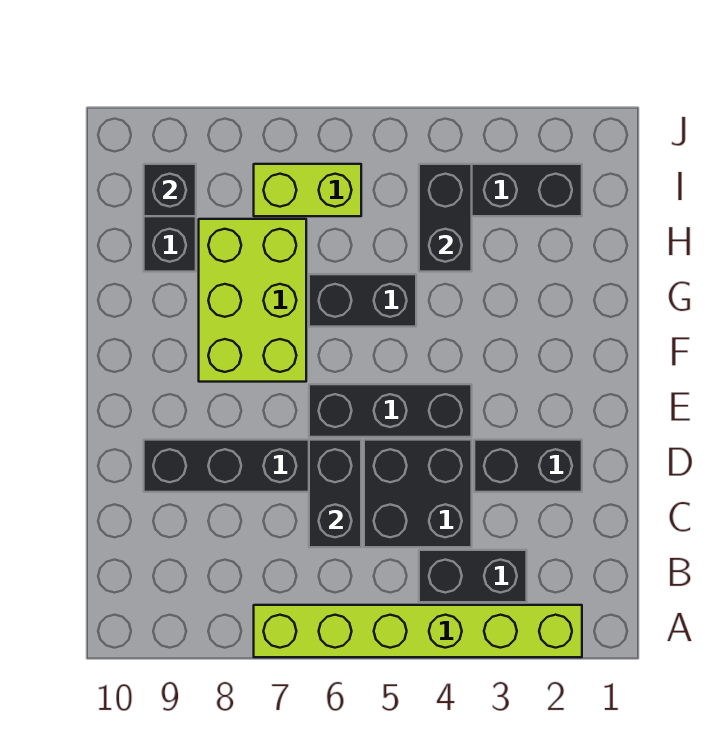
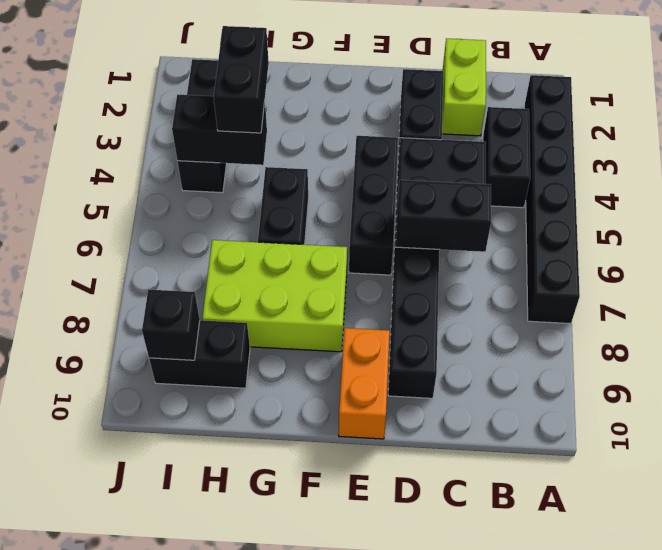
lime 1x6 brick [254,605,582,657] -> black 1x6 brick [524,75,580,324]
none -> orange 1x2 brick [339,328,390,439]
none -> black 1x2 brick [214,26,269,133]
lime 1x2 brick [254,164,361,216] -> lime 1x2 brick moved to [442,39,486,136]

